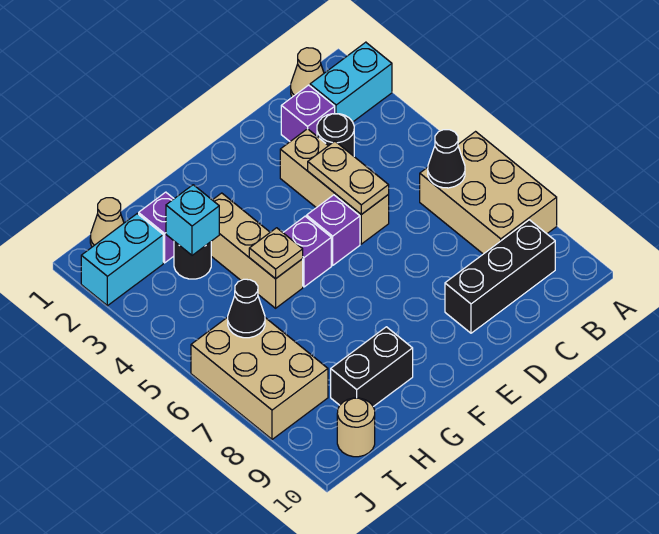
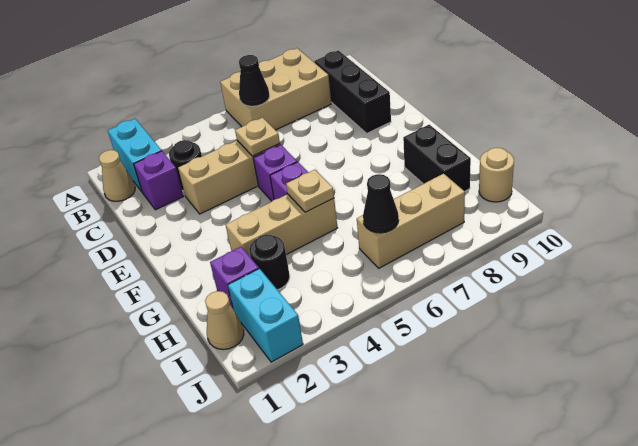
tan 1x2 plate [308,141,389,214] -> tan 1x1 plate [235,118,280,156]
cyan 1x1 brick [166,185,219,255] -> none
tan 2x3 brick [191,317,328,439] -> tan 1x3 brick [357,174,465,268]

